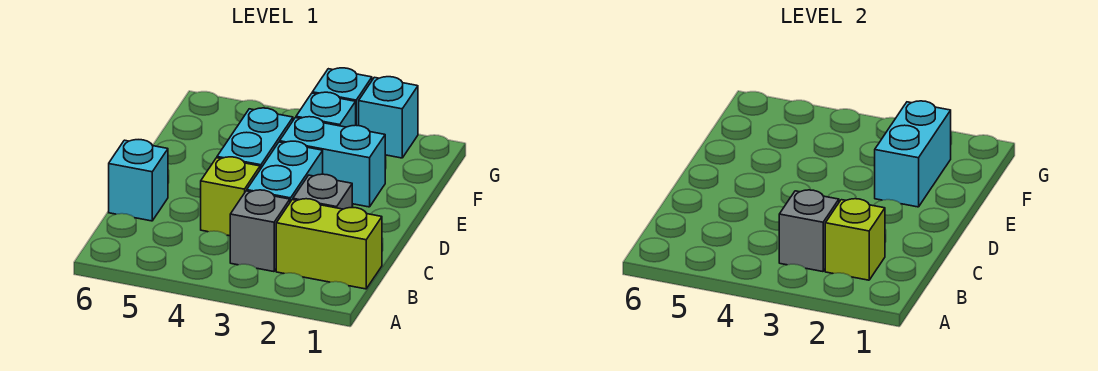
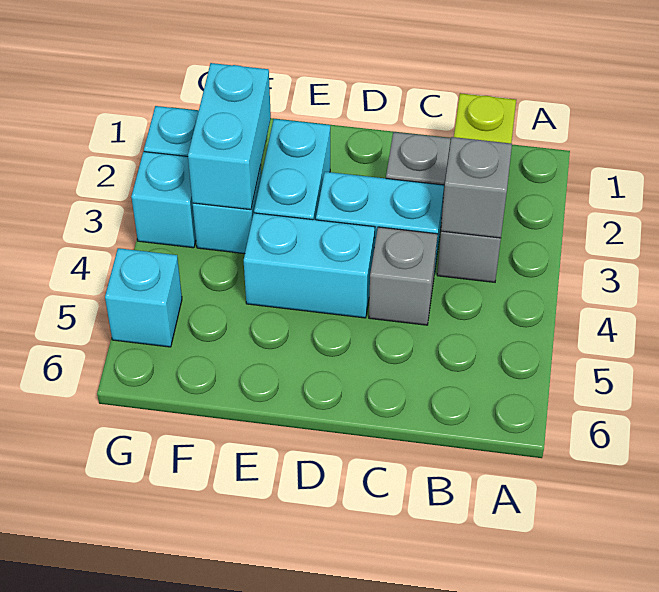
lime 1x1 brick [825,199,885,280] -> none
lime 1x1 brick [201,157,260,236] -> grey 1x1 brick [369,227,437,325]
cyan 1x1 brick [109,140,168,221] -> cyan 1x1 brick moved to [105,248,182,347]
cyan 1x2 brick [875,101,951,207] -> cyan 1x2 brick turned to [188,63,271,210]

